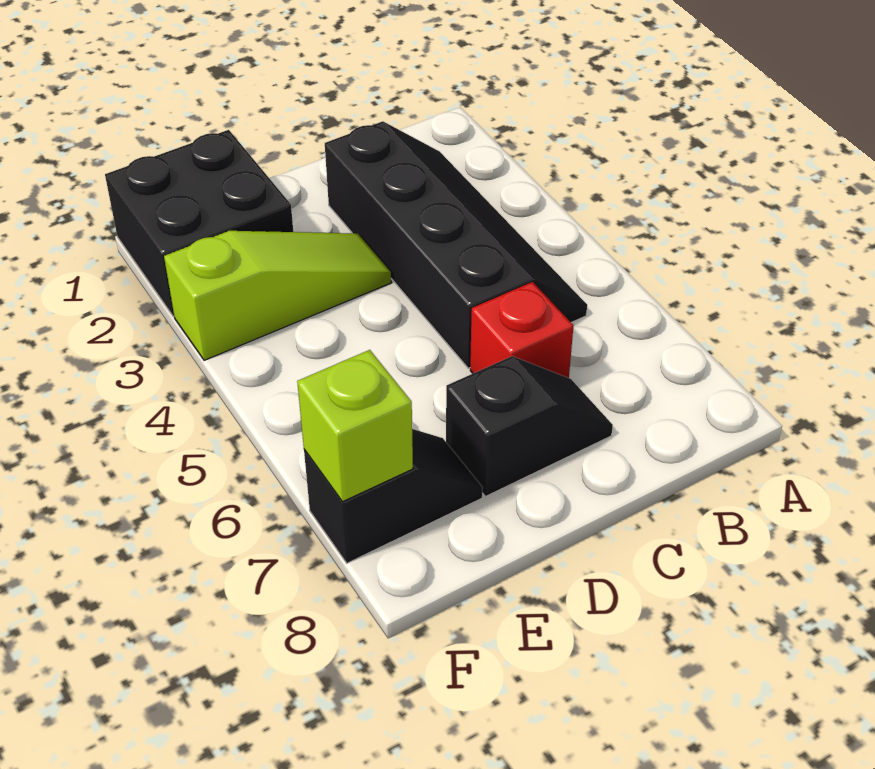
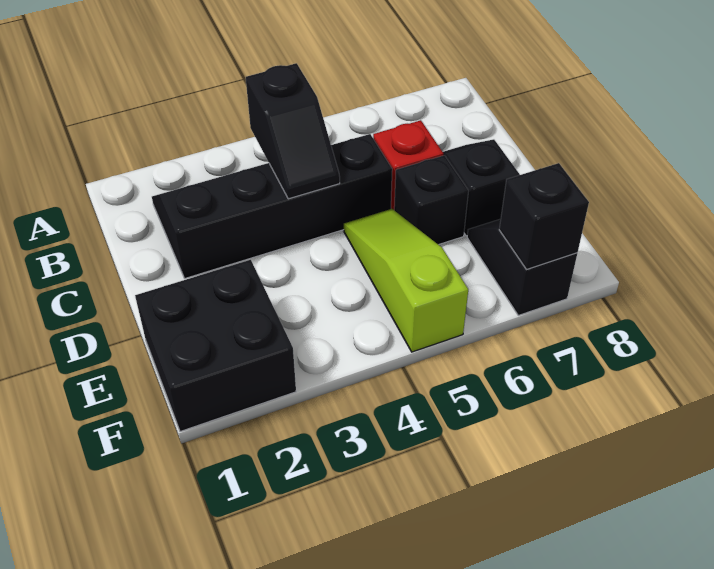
none -> black 1x2 slope [246,63,340,199]
lime 1x3 slope [164,231,391,360] -> lime 1x3 slope moved to [344,209,468,352]
none -> black 1x1 brick [394,155,469,245]
lime 1x1 brick [297,350,413,502] -> black 1x1 brick [499,163,589,269]

